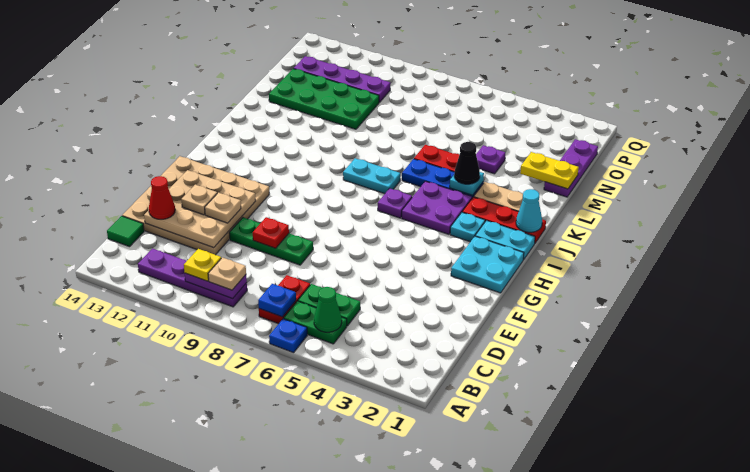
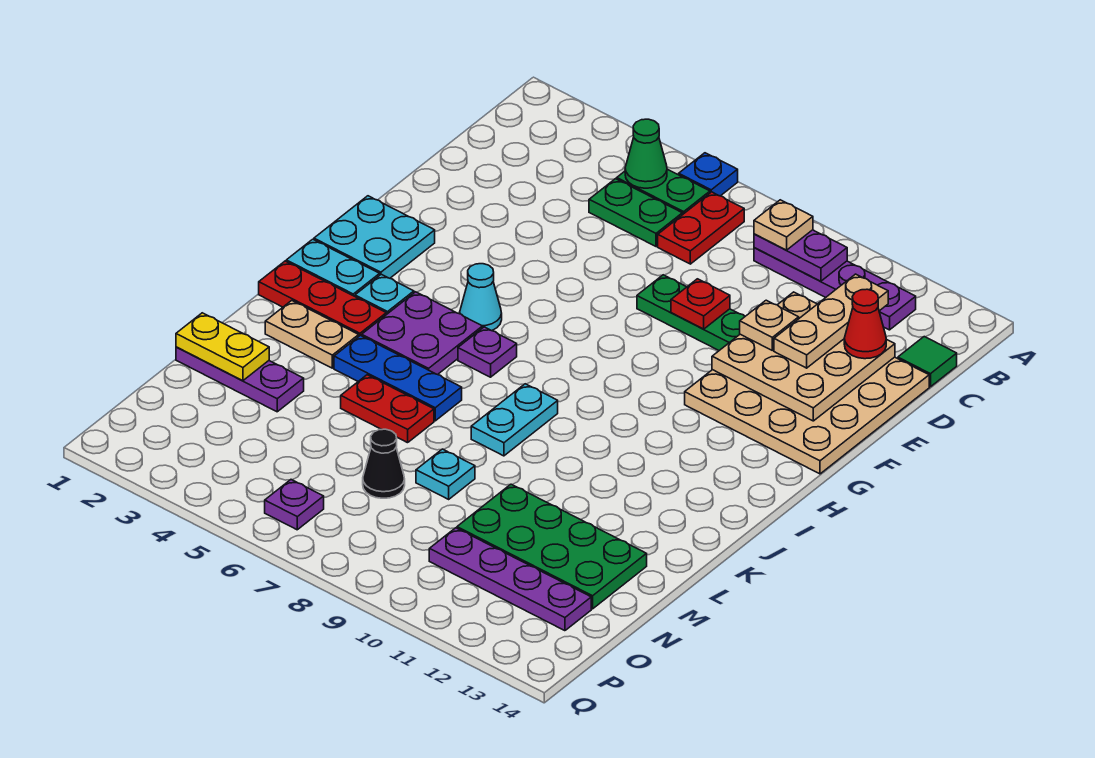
blue 1x1 plate [258,284,296,317] -> none
yellow 1x1 plate [184,249,221,281] -> none
tan 1x1 plate [181,185,217,215] -> tan 1x3 plate [774,274,888,368]
cyan 1x1 cone [516,189,542,232] -> cyan 1x1 cone moved to [460,264,502,331]
cyan 1x2 plate [343,158,400,194] -> cyan 1x2 plate turned to [471,384,558,456]
cyan 1x1 plate [450,172,484,195] -> cyan 1x1 plate moved to [416,449,475,499]
black 1x1 cone [454,142,480,184] -> black 1x1 cone moved to [363,429,405,498]
purple 1x3 plate [544,139,598,197] -> purple 1x3 plate turned to [176,347,304,412]
purple 1x1 plate [476,145,506,174] -> purple 1x1 plate moved to [265,480,324,530]

